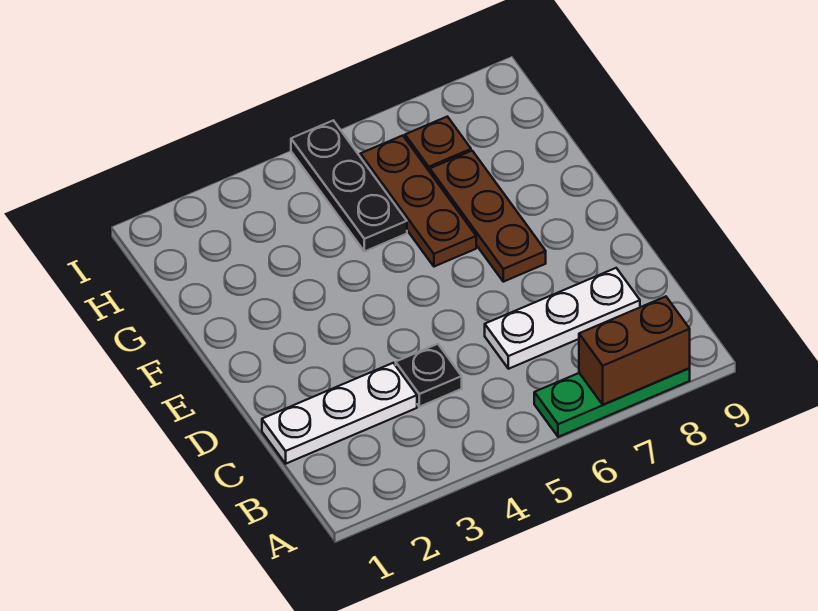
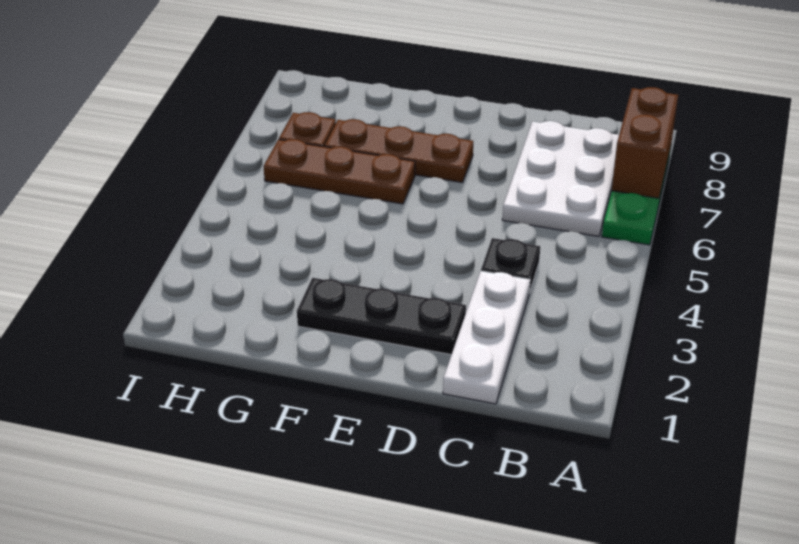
white 1x3 plate [485,268,640,369] -> white 2x3 plate [502,121,619,236]
black 1x3 plate [291,120,407,252] -> black 1x3 plate moved to [297,278,466,355]

